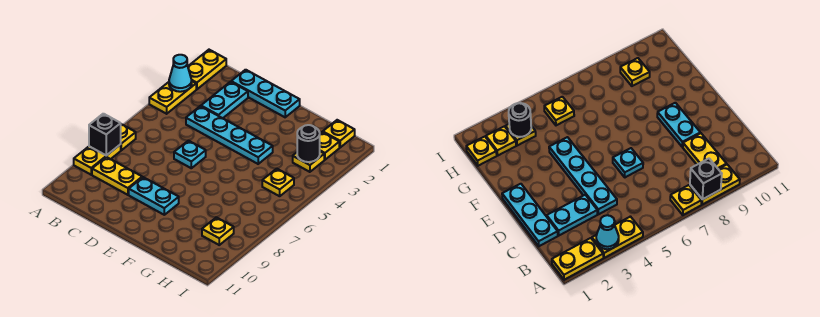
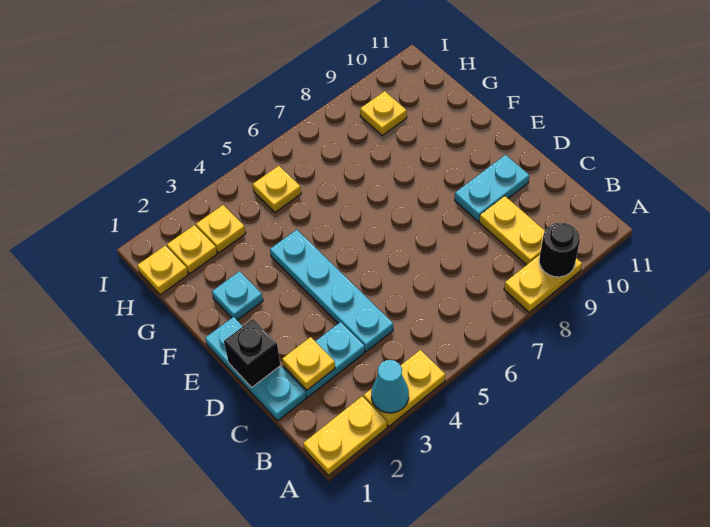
yellow 1x1 plate [121,124,136,150] -> yellow 1x1 plate moved to [282,337,335,390]
black 1x1 brick [89,114,121,156] -> black 1x1 brick moved to [224,319,280,387]
cyan 1x1 plate [174,141,206,168] -> cyan 1x1 plate moved to [212,271,263,320]
cyan 1x2 plate [129,177,179,215] -> cyan 1x2 plate turned to [455,155,529,221]
black 1x1 round brick [297,125,320,162] -> black 1x1 round brick moved to [539,223,580,277]

